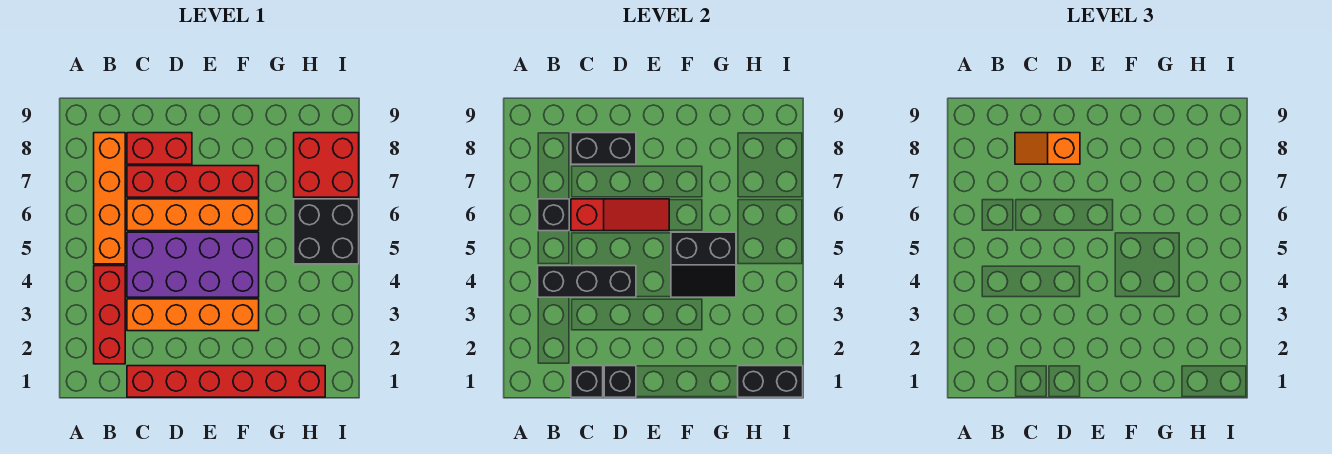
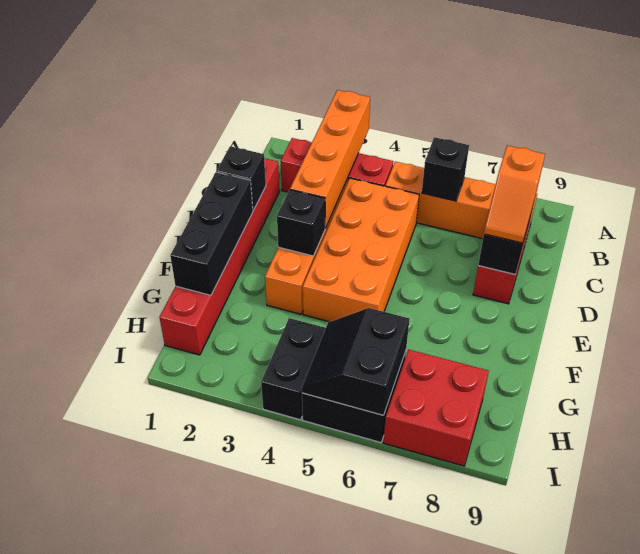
black 1x3 brick [538,266,636,297] -> black 1x3 brick moved to [170,172,253,295]
black 1x1 brick [571,366,603,397] -> black 1x1 brick moved to [277,190,325,256]
purple 2x4 brick [127,232,259,297] -> orange 2x4 brick [303,178,419,322]
orange 1x4 brick [127,199,259,231] -> orange 1x4 brick moved to [290,90,370,228]
red 1x3 slope [571,199,669,231] -> none
red 1x4 brick [127,166,259,197] -> none
orange 1x2 slope [1015,133,1080,164] -> orange 1x2 slope turned to [484,146,545,243]
black 2x2 slope [671,232,736,297] -> black 2x2 slope moved to [302,308,409,415]
black 1x2 brick [738,366,803,397] -> black 1x2 brick moved to [261,318,326,420]

